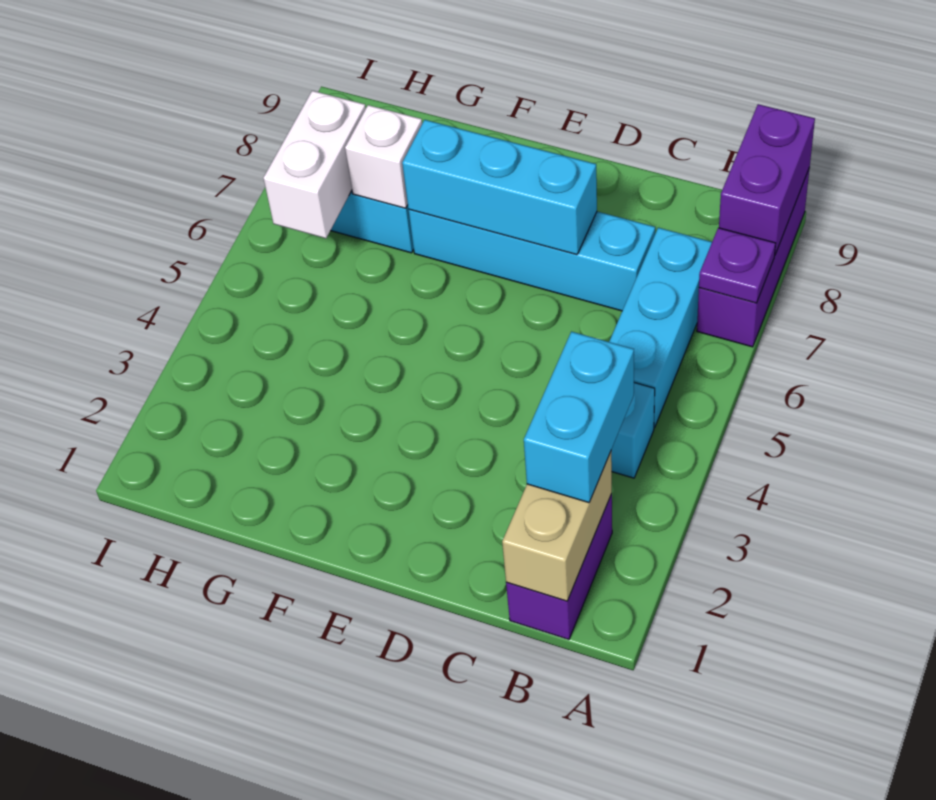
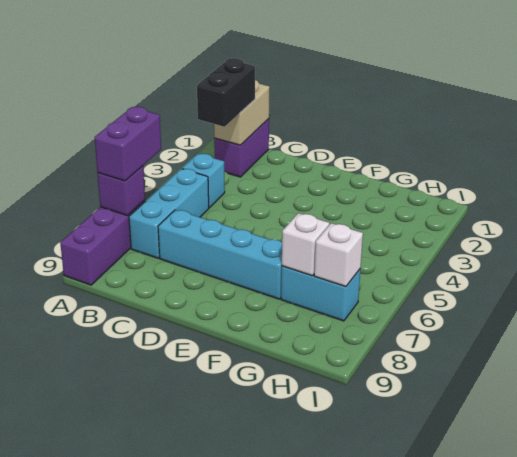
purple 1x1 plate [699,228,776,303] -> purple 1x1 brick [97,166,145,216]
purple 1x2 brick [719,104,815,254] -> purple 1x2 brick moved to [95,107,161,181]
cyan 1x2 brick [524,332,634,503] -> black 1x2 brick [197,58,255,127]
cyan 1x3 brick [402,120,597,255] -> none
white 1x2 brick [263,91,366,238] -> white 1x1 brick [314,223,363,287]

